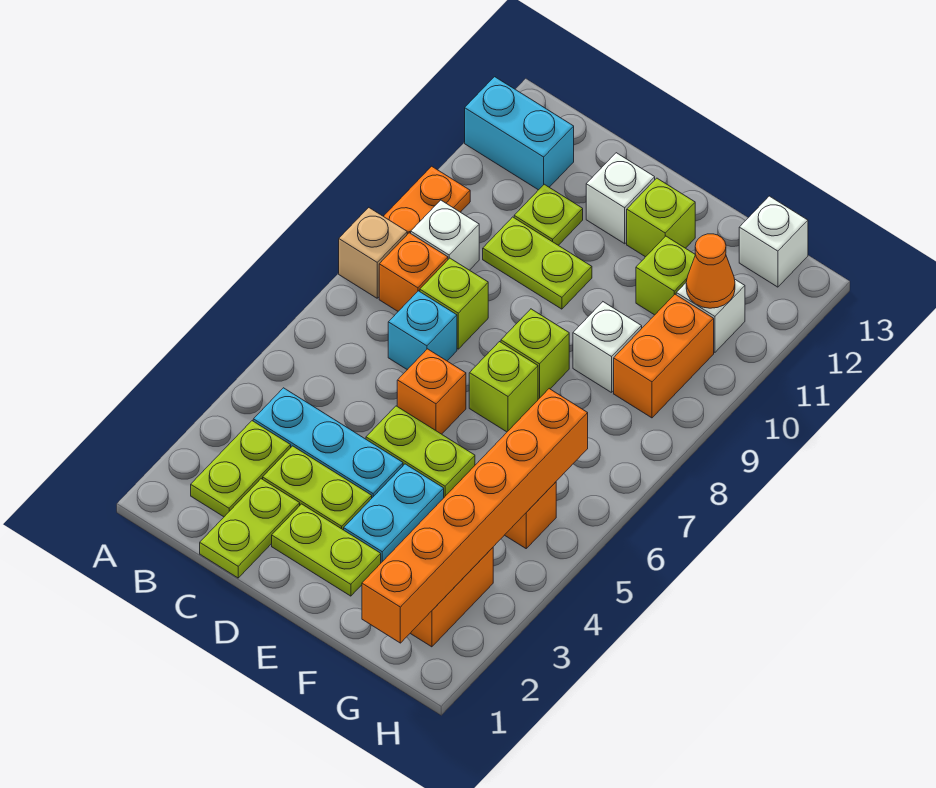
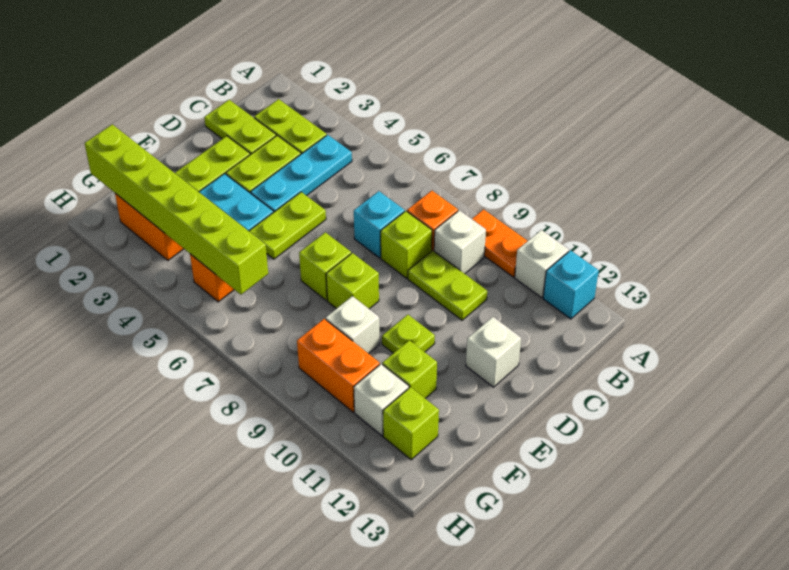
tan 1x1 brick [339,208,407,298] -> none
cyan 1x2 brick [465,77,574,190] -> cyan 1x1 brick [543,250,599,319]
lime 1x2 plate [483,217,592,309] -> lime 1x2 plate turned to [408,251,487,320]
lime 1x1 plate [514,184,583,245] -> lime 1x1 plate moved to [382,315,435,353]
orange 1x1 brick [397,349,466,434] -> none
lime 1x1 brick [627,178,695,257] -> lime 1x1 brick moved to [383,387,439,460]
orange 1x6 brick [362,389,588,643] -> lime 1x6 brick [85,124,268,295]
orange 1x1 cone [686,234,735,308] -> none
white 1x1 brick [739,196,808,287] -> white 1x1 brick moved to [515,230,569,298]

